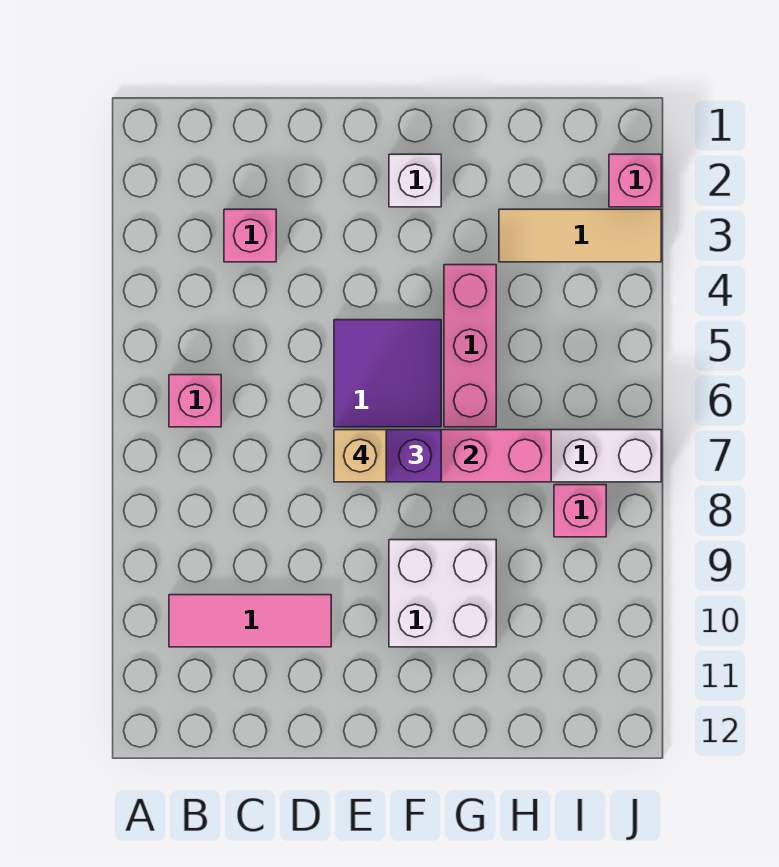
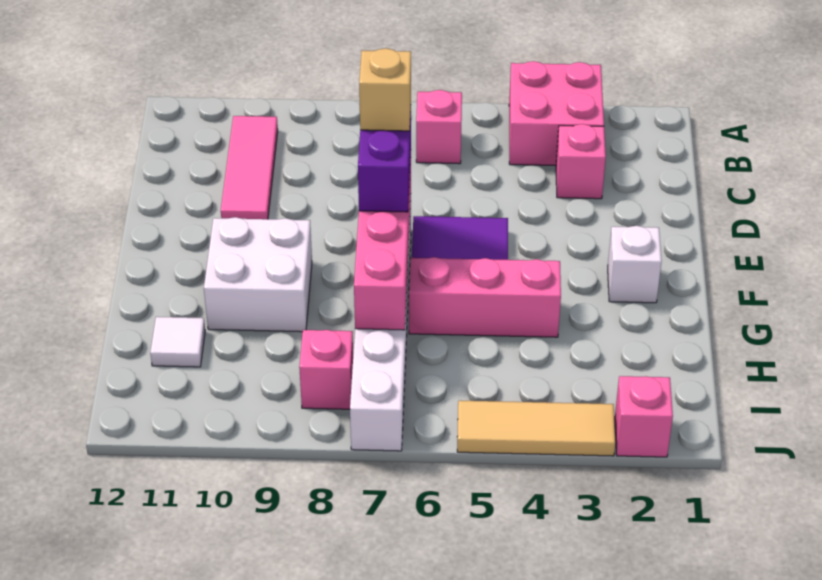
none -> pink 2x2 brick [509,61,604,165]
tan 1x3 tile [499,209,661,262] -> tan 1x3 tile turned to [457,401,615,456]
none -> white 1x1 tile [150,317,205,367]

